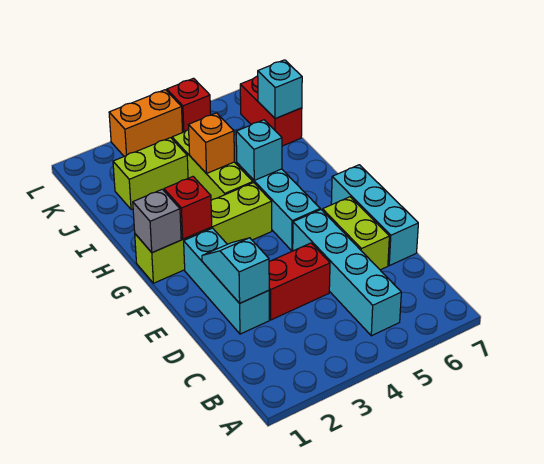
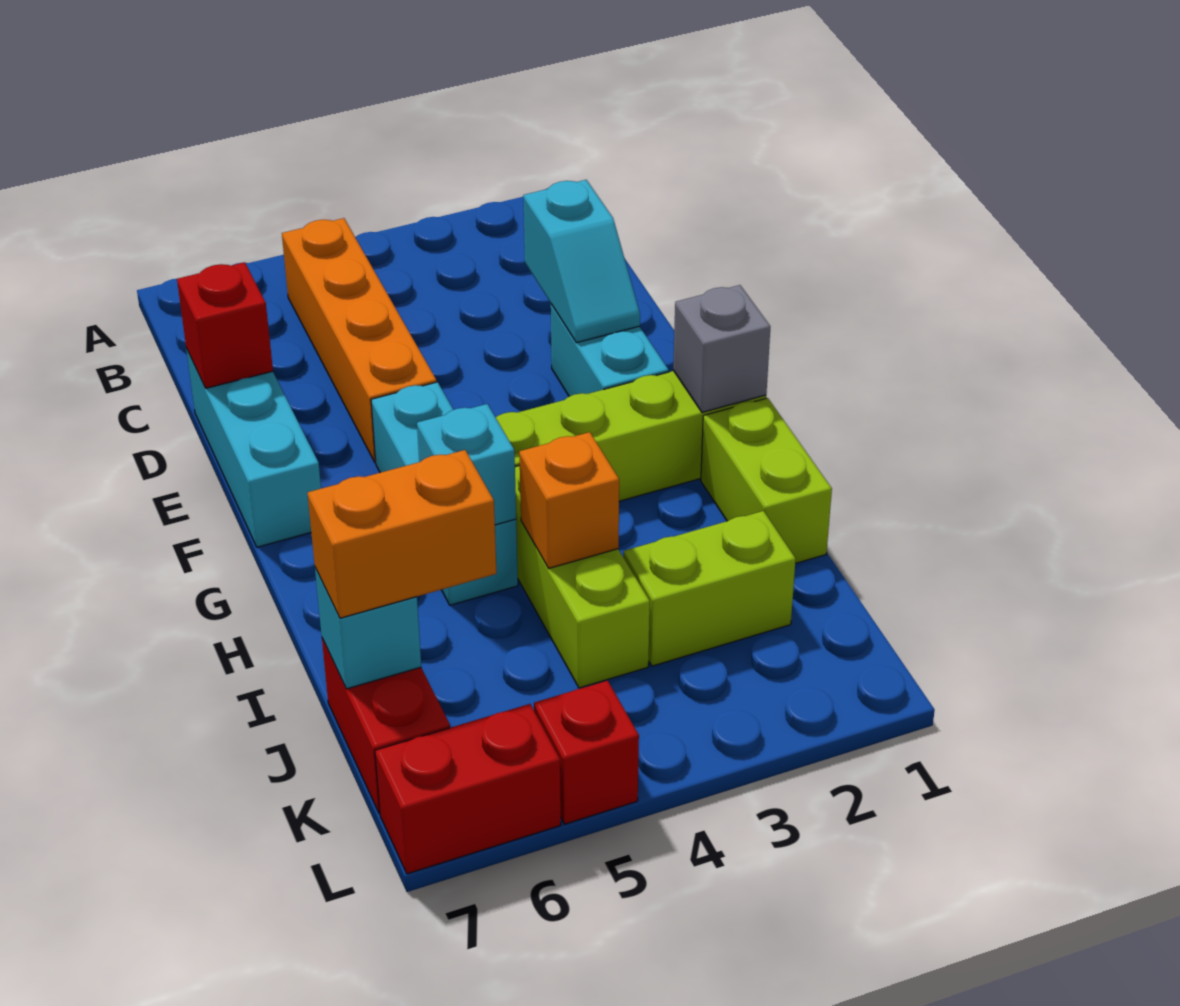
cyan 1x4 brick [293,210,401,336] -> orange 1x4 brick [282,218,437,463]
cyan 1x3 brick [184,228,269,334] -> cyan 1x2 brick [551,304,669,396]
red 1x2 brick [269,243,330,320] -> red 1x2 brick moved to [375,704,561,874]
lime 1x2 brick [322,197,389,270] -> lime 1x2 brick moved to [701,398,832,564]
red 1x1 brick [164,177,212,239] -> red 1x1 brick moved to [177,262,273,388]
orange 1x2 brick [109,90,183,156] -> orange 1x2 brick moved to [308,450,496,618]

